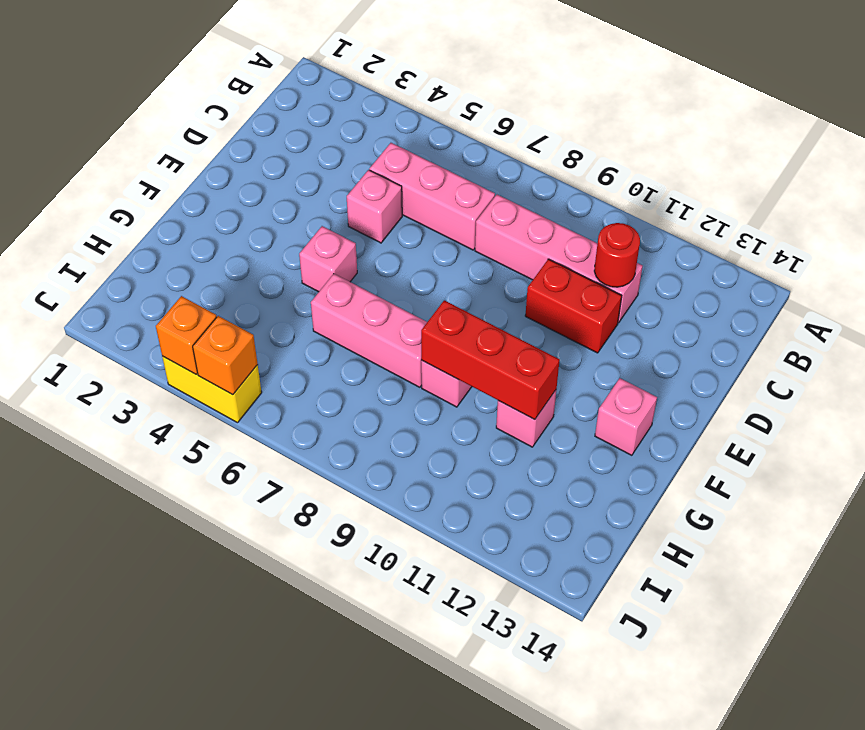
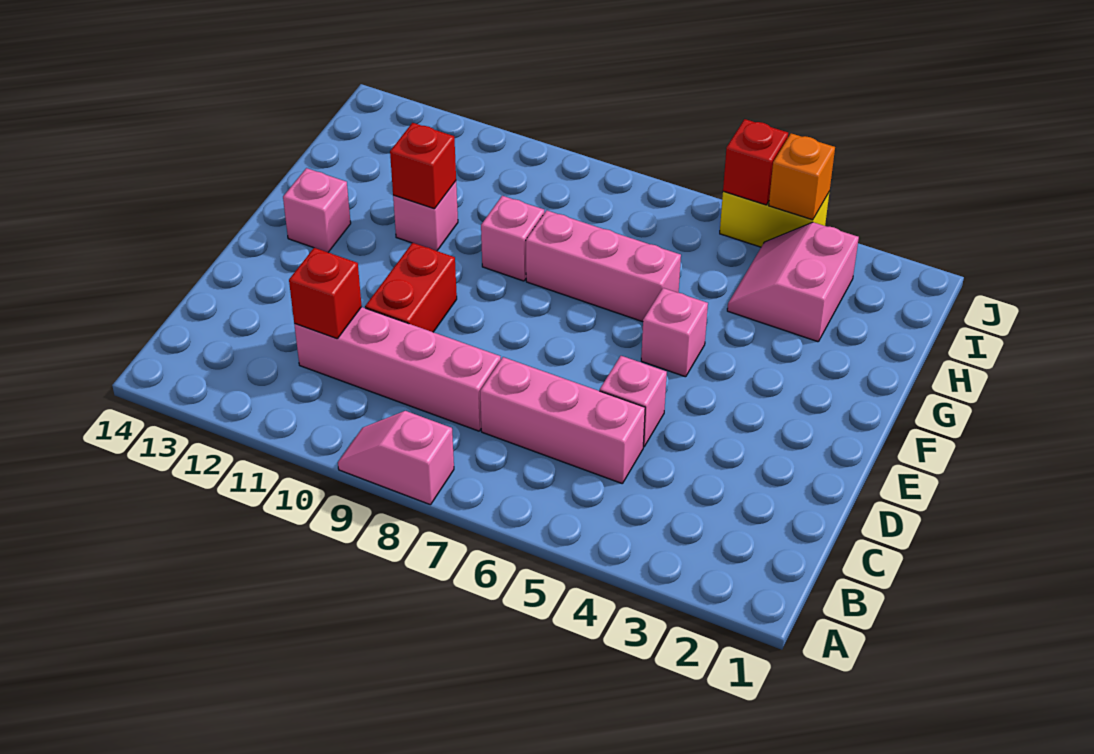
none -> pink 1x2 slope [338,411,454,505]
red 1x1 round brick [594,223,640,287] -> red 1x1 brick [289,248,362,338]
red 1x2 brick [525,259,622,353] -> red 1x2 brick turned to [365,243,457,332]
red 1x3 brick [421,300,560,420] -> red 1x1 brick [390,123,456,209]
none -> pink 2x2 slope [727,222,859,342]
orange 1x1 brick [193,316,258,395] -> red 1x1 brick [723,119,788,205]

